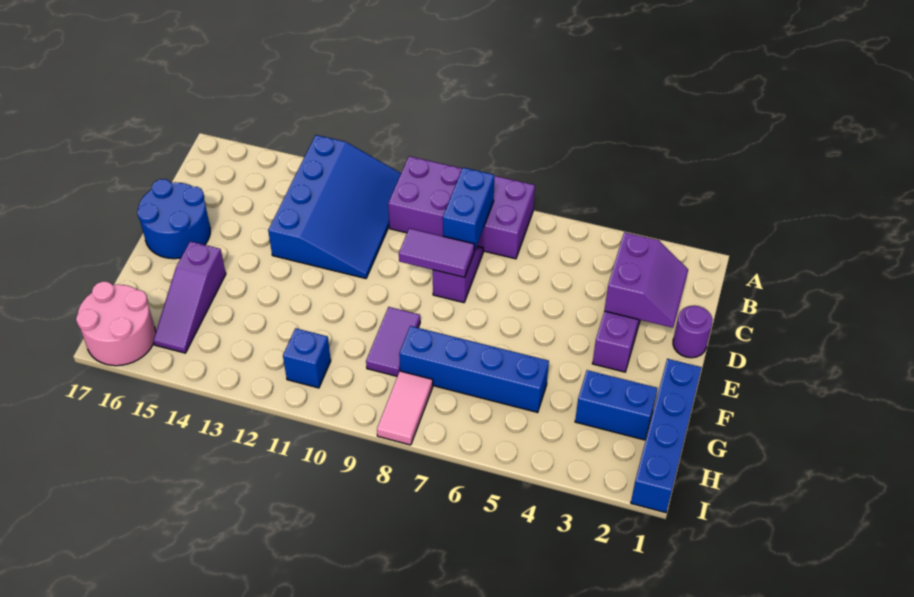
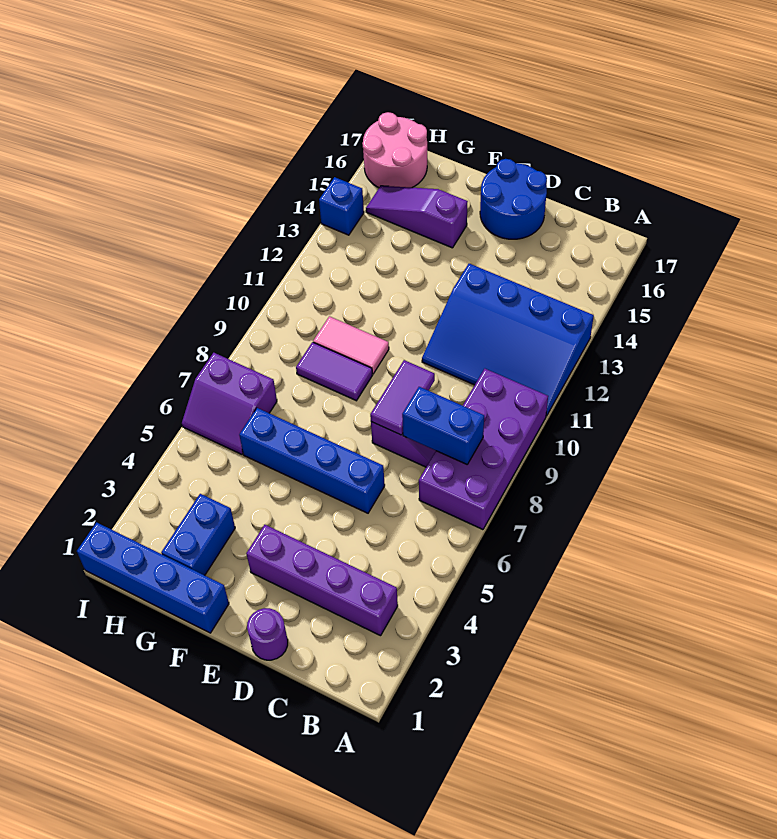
purple 2x2 slope [604,232,688,328] -> purple 2x2 slope moved to [182,353,277,454]
blue 1x4 brick [399,326,549,413] -> blue 1x4 brick turned to [239,408,385,513]
pink 1x2 tile [377,371,433,445] -> pink 1x2 tile moved to [313,316,389,374]
blue 1x1 brick [283,328,331,388] -> blue 1x1 brick moved to [319,177,364,235]

